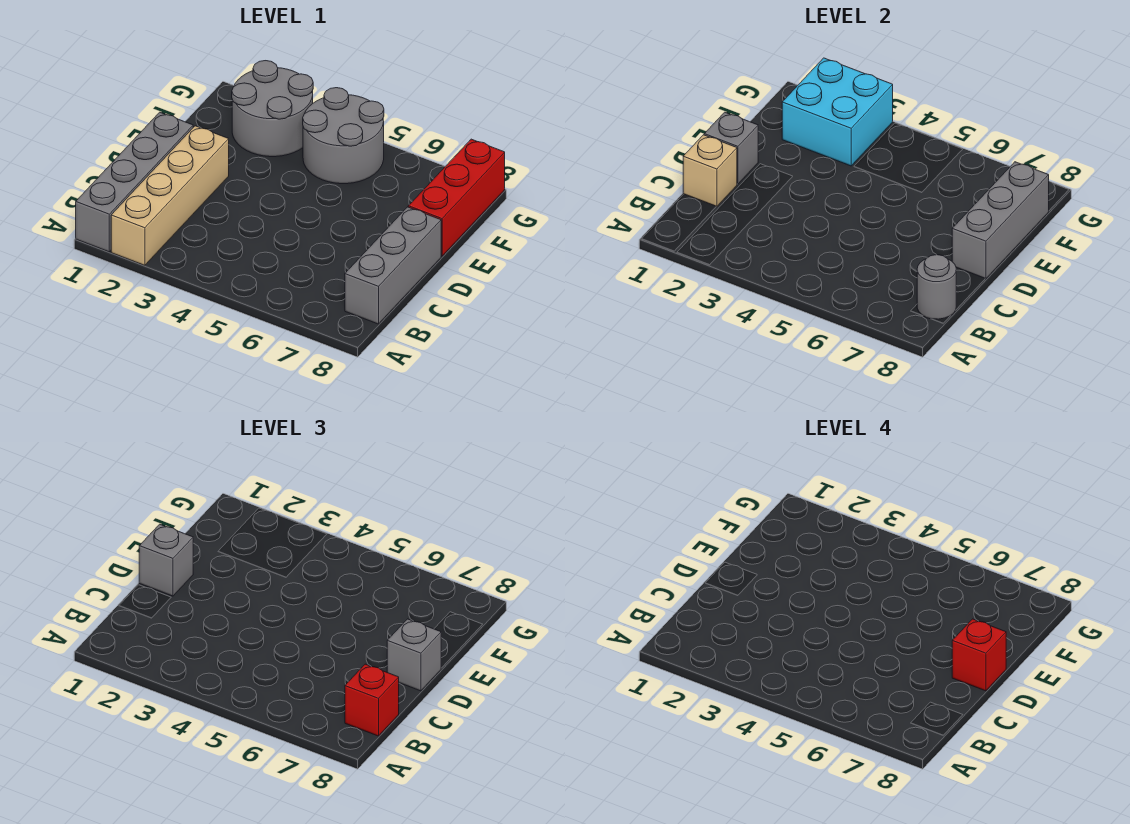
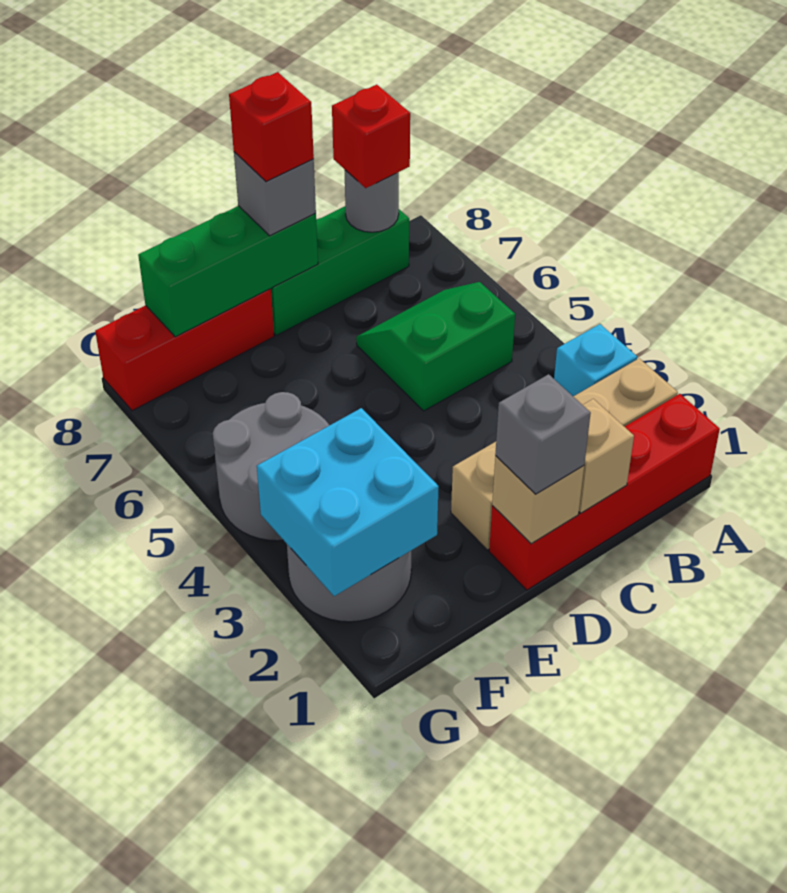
grey 1x4 brick [76,112,193,252] -> red 1x4 brick [489,394,720,590]
none -> cyan 1x1 brick [554,324,637,396]
none -> green 2x2 slope [356,282,515,411]
grey 1x3 brick [345,207,441,324] -> green 1x3 brick [271,206,409,335]
grey 1x1 brick [704,112,758,184] -> tan 1x1 brick [492,456,584,544]
grey 1x3 brick [952,162,1049,279] -> green 1x3 brick [138,206,318,337]

